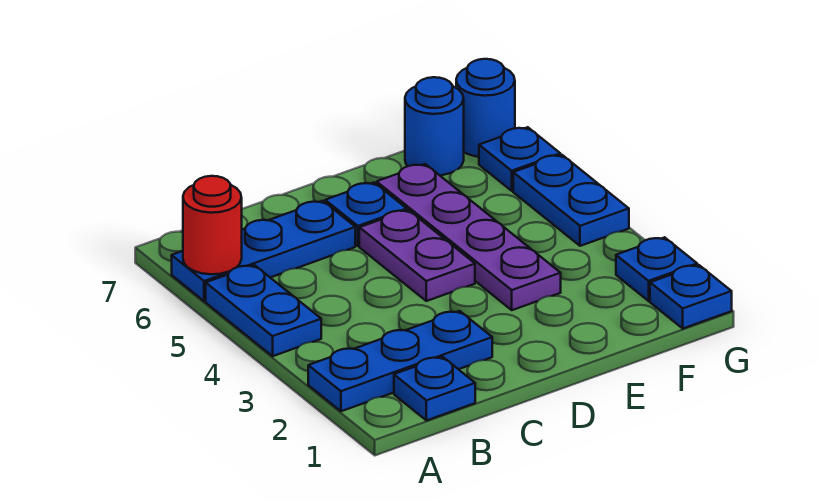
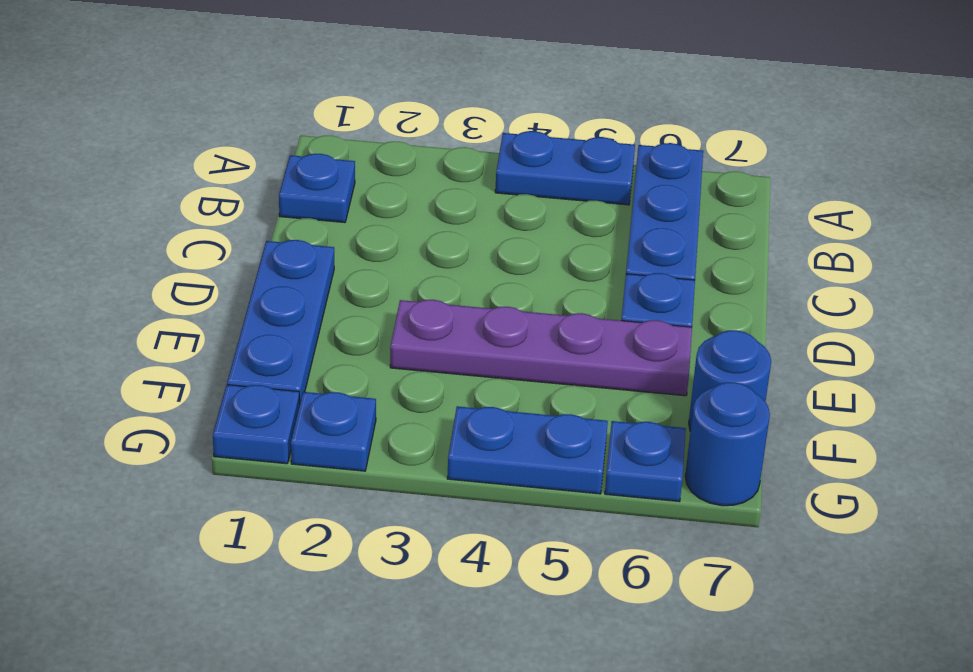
blue 1x3 plate [308,311,492,411] -> blue 1x3 plate moved to [227,240,334,404]
red 1x1 round brick [183,176,242,274] -> none
purple 1x2 plate [359,210,475,301] -> none

